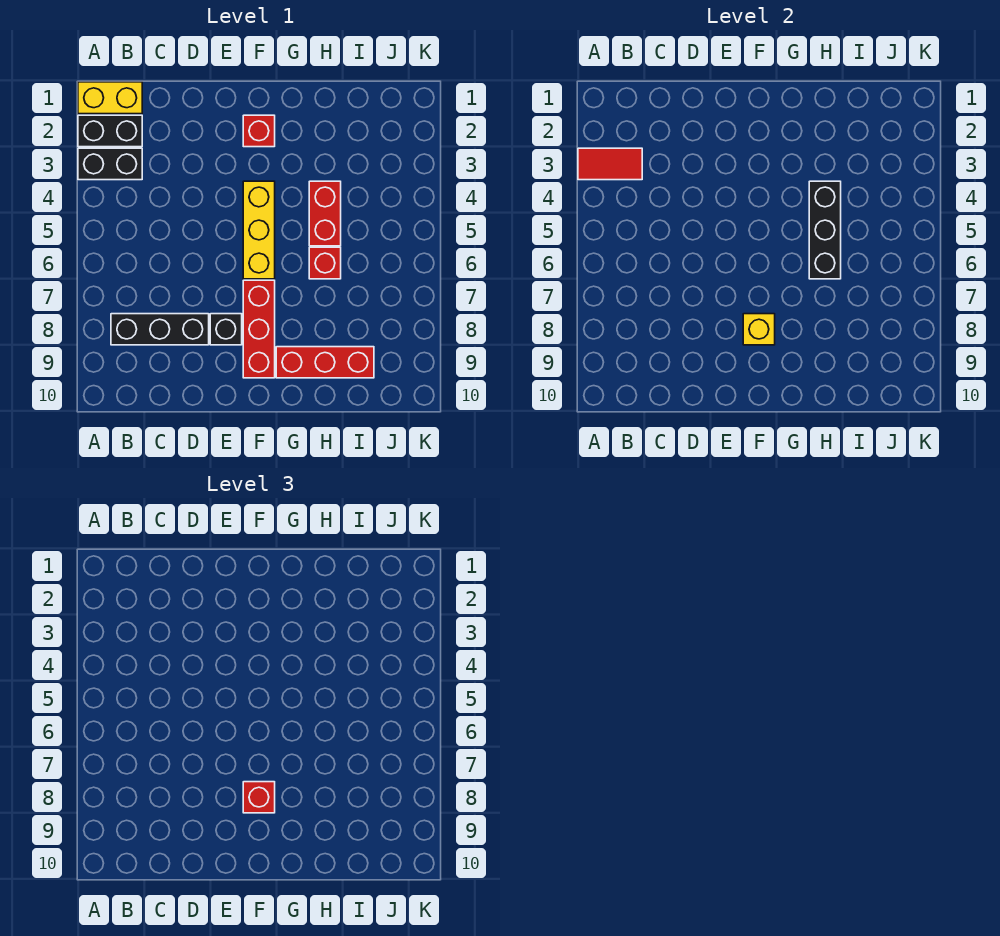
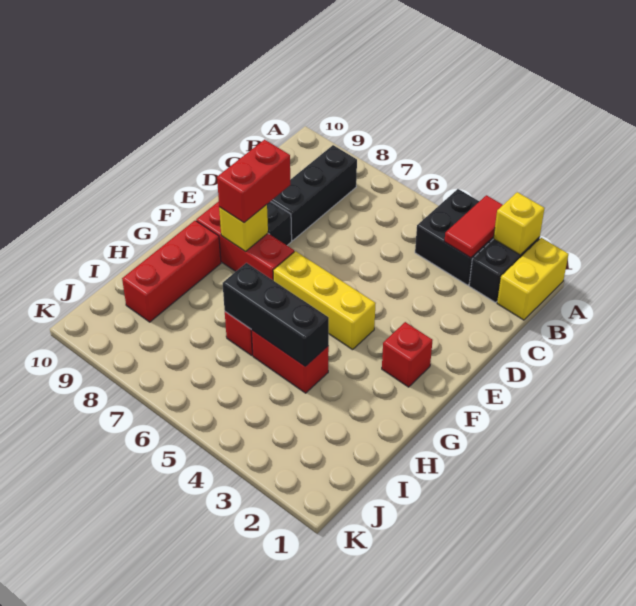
none -> yellow 1x1 brick [493,192,545,255]
black 1x2 brick [78,148,142,180] -> black 2x2 brick [415,189,494,285]
red 1x1 brick [243,782,275,813] -> red 1x2 brick [217,140,290,223]

